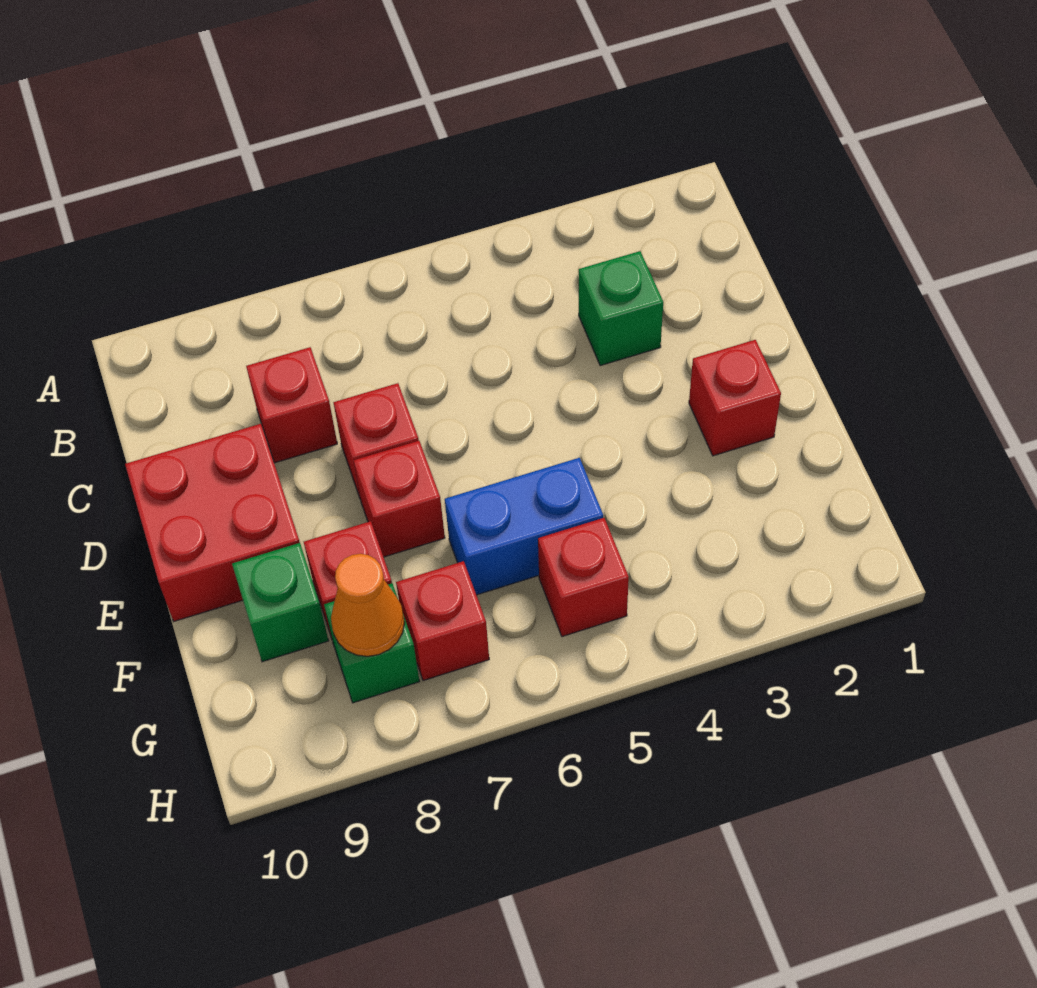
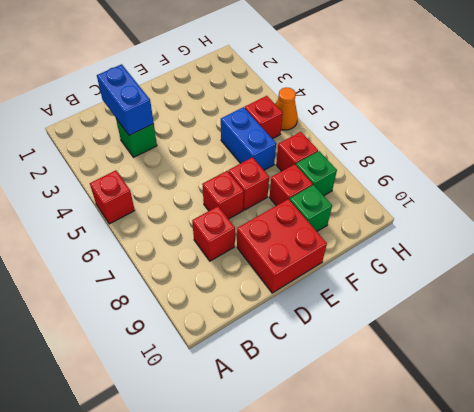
none -> blue 1x2 brick [97,64,154,135]
red 1x1 brick [689,340,781,456] -> red 1x1 brick moved to [90,170,135,224]
orange 1x1 cone [331,554,404,656] -> orange 1x1 cone moved to [276,87,298,130]

